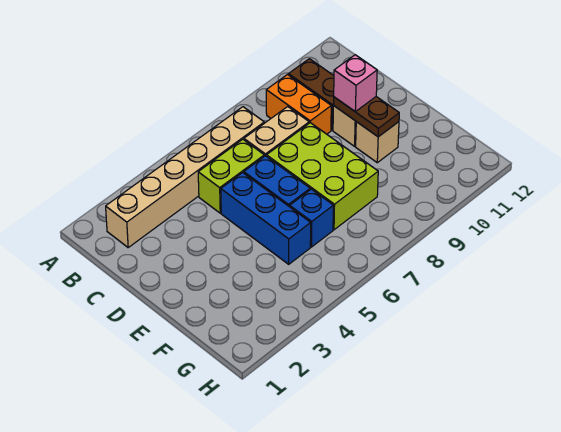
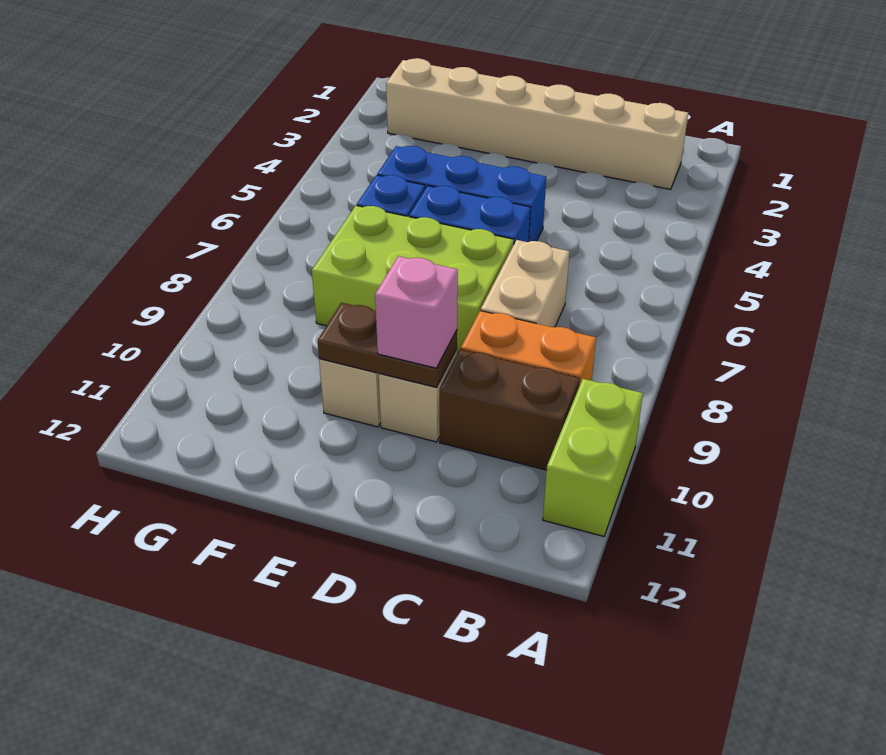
tan 1x6 brick [106,107,264,247] -> tan 1x6 brick turned to [386,58,688,189]
lime 1x2 brick [198,139,264,213] -> lime 1x2 brick moved to [543,379,643,536]

